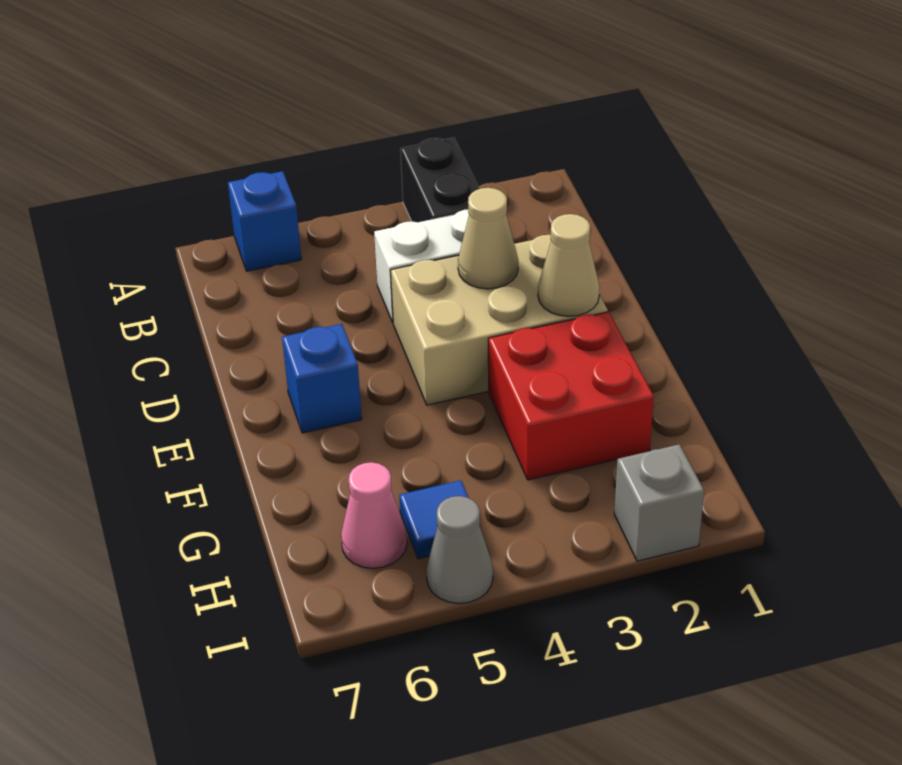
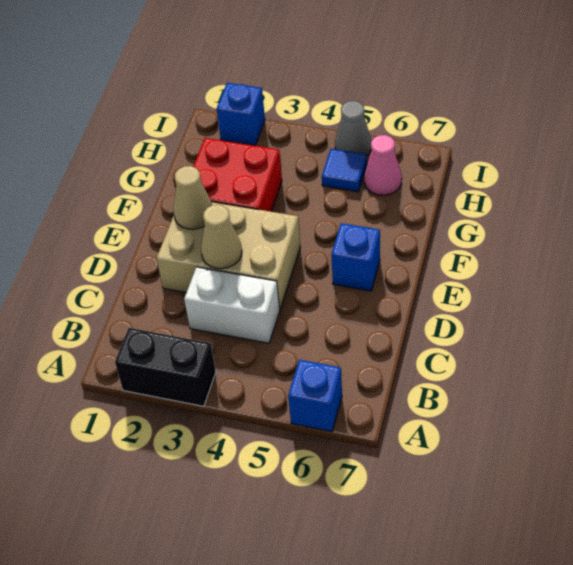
black 1x2 brick [400,138,479,222] -> black 1x2 brick turned to [115,328,216,406]
grey 1x1 brick [614,444,704,561] -> blue 1x1 brick [217,83,265,146]

